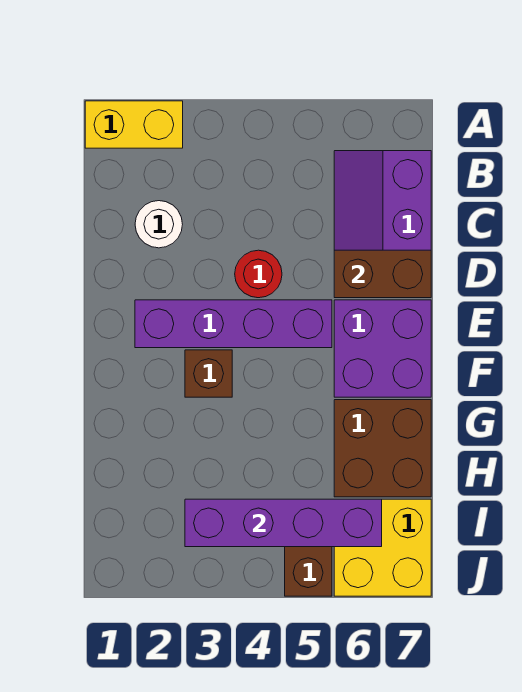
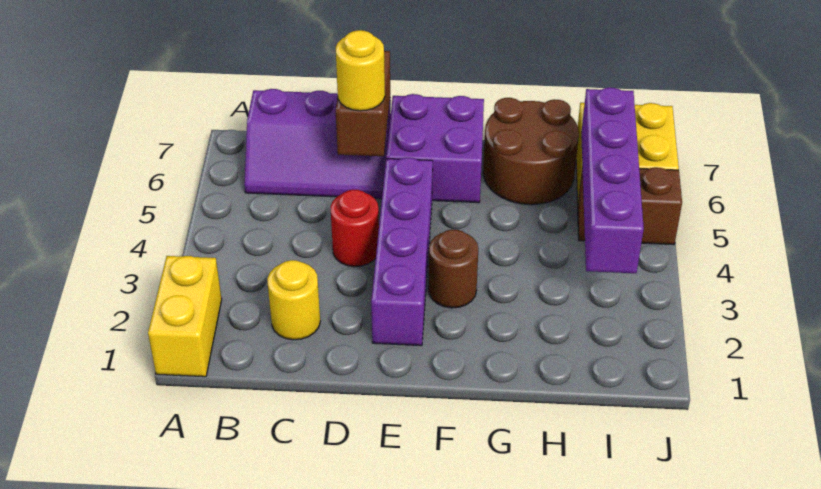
white 1x1 round brick [135,201,183,248] -> yellow 1x1 round brick [267,260,320,340]
none -> yellow 1x1 round brick [336,30,385,111]
brown 1x1 brick [185,350,232,397] -> brown 1x1 round brick [428,229,478,308]
brown 2x2 brick [334,400,431,497] -> brown 2x2 round brick [483,98,579,205]

